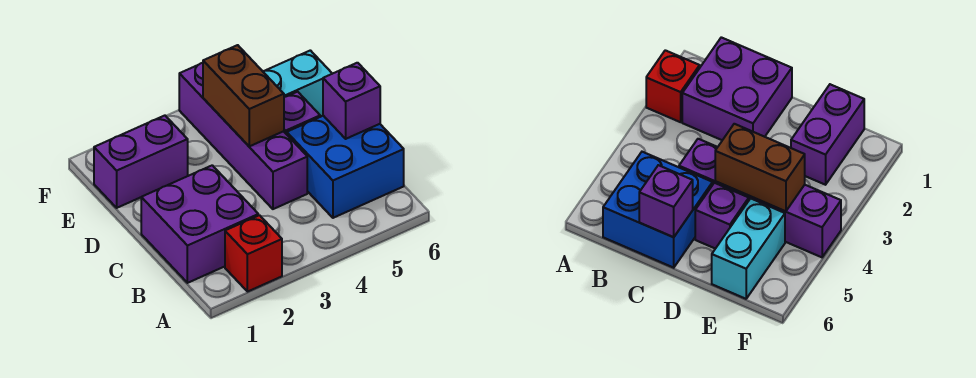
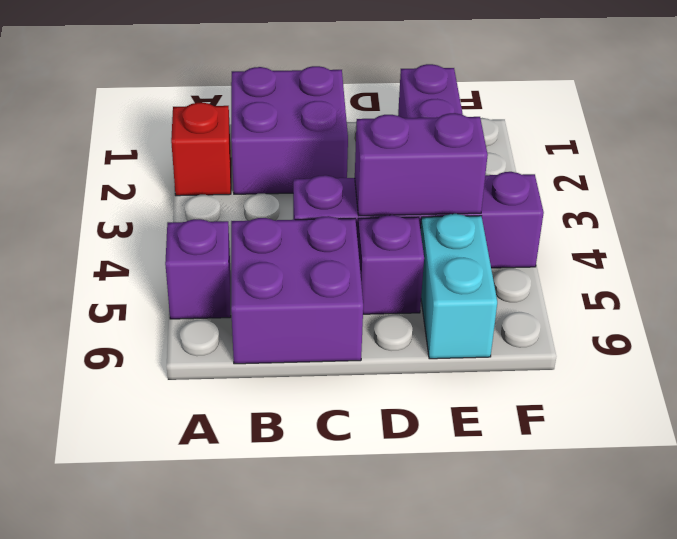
blue 2x2 brick [287,116,404,218] -> purple 2x2 brick [231,216,363,364]
purple 1x1 brick [323,63,380,139] -> purple 1x1 brick moved to [165,219,231,319]
brown 1x2 brick [203,45,284,146] -> purple 1x2 brick [355,113,488,216]

